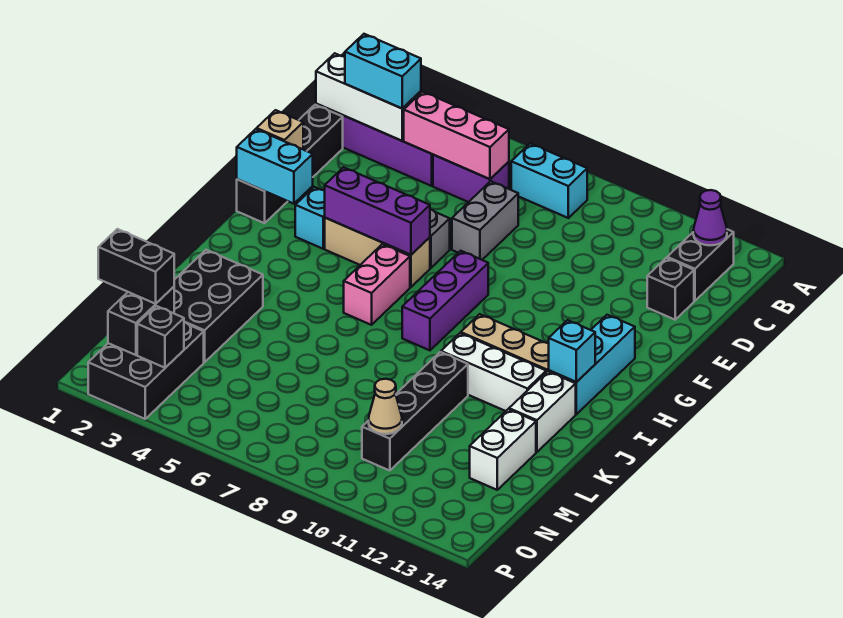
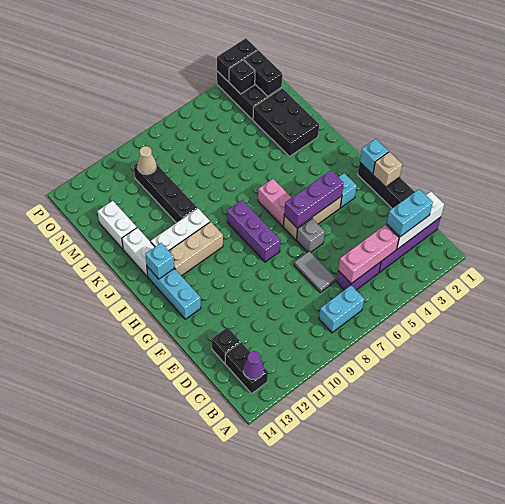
grey 1x2 brick [452,181,518,260] -> grey 1x2 tile [294,251,335,292]
cyan 1x2 brick [237,129,313,204] -> cyan 1x1 brick [360,139,389,174]
black 1x2 brick [98,229,174,304] -> black 1x2 brick moved to [217,38,257,82]

